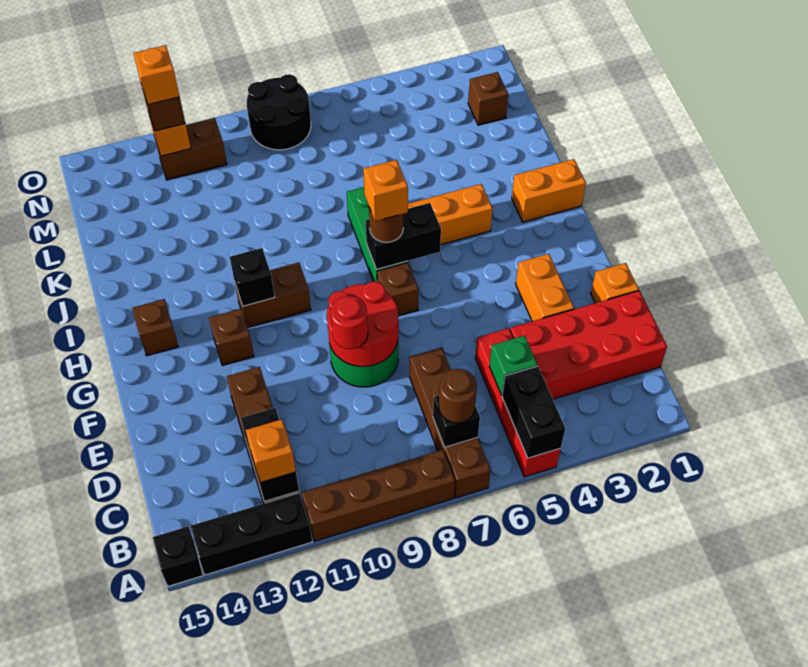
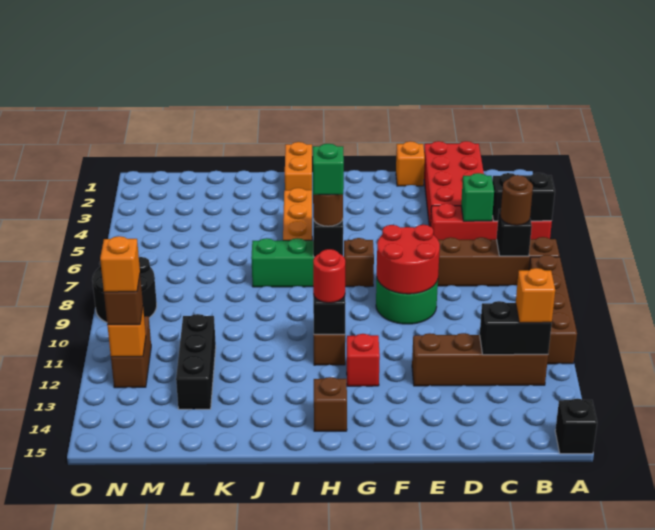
black 1x3 brick [190,493,312,575] -> black 1x3 brick moved to [176,314,216,409]
orange 1x2 brick [516,254,574,321] -> none
red 1x1 round brick [331,296,368,349] -> red 1x1 round brick moved to [313,249,345,303]
brown 1x1 brick [209,309,254,366] -> red 1x1 brick [347,334,380,386]
orange 1x1 brick [363,160,408,221] -> green 1x1 brick [313,144,344,195]
brown 1x1 brick [468,72,508,125] -> none

